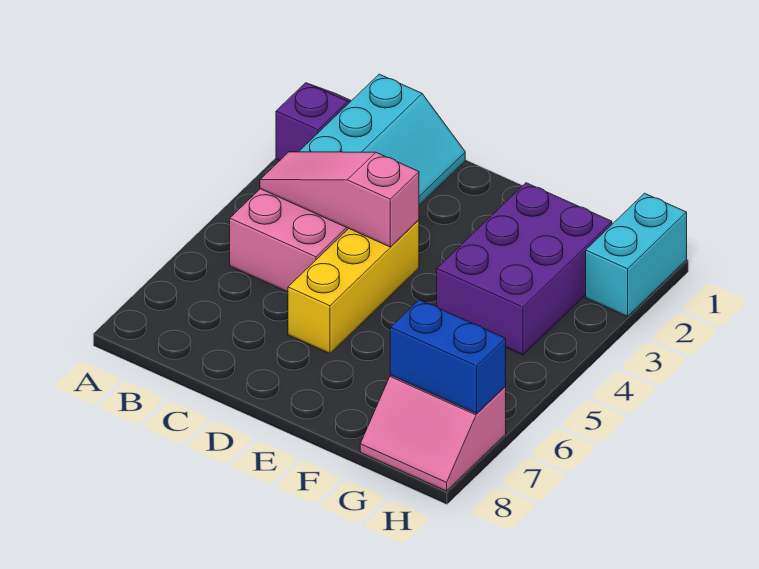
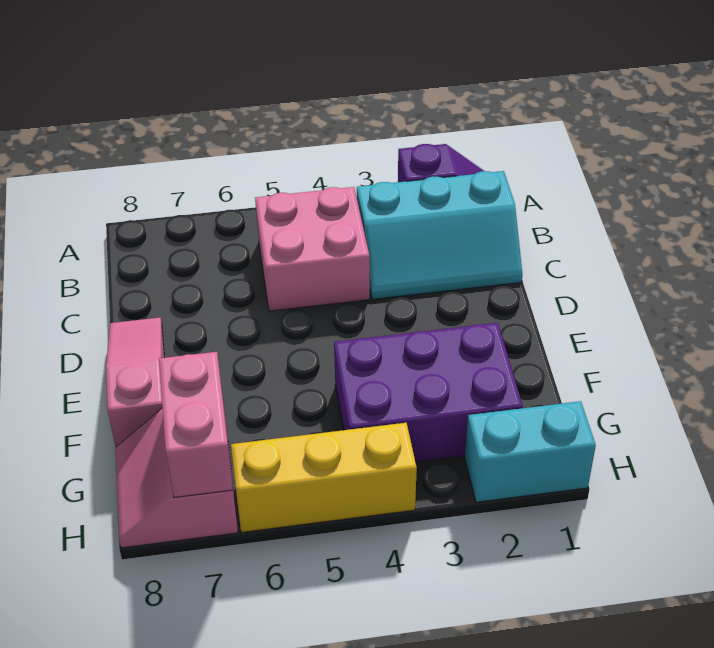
pink 1x3 slope [260,152,419,247] -> pink 1x3 slope moved to [106,317,165,447]
yellow 1x3 brick [288,220,419,353] -> yellow 1x3 brick moved to [231,423,417,532]
blue 1x2 brick [390,300,506,414] -> pink 1x2 brick [159,352,233,498]

